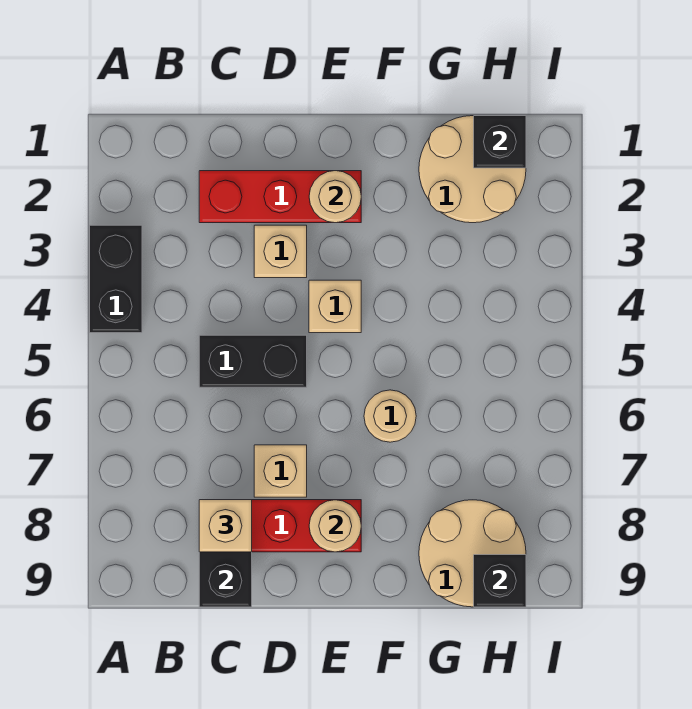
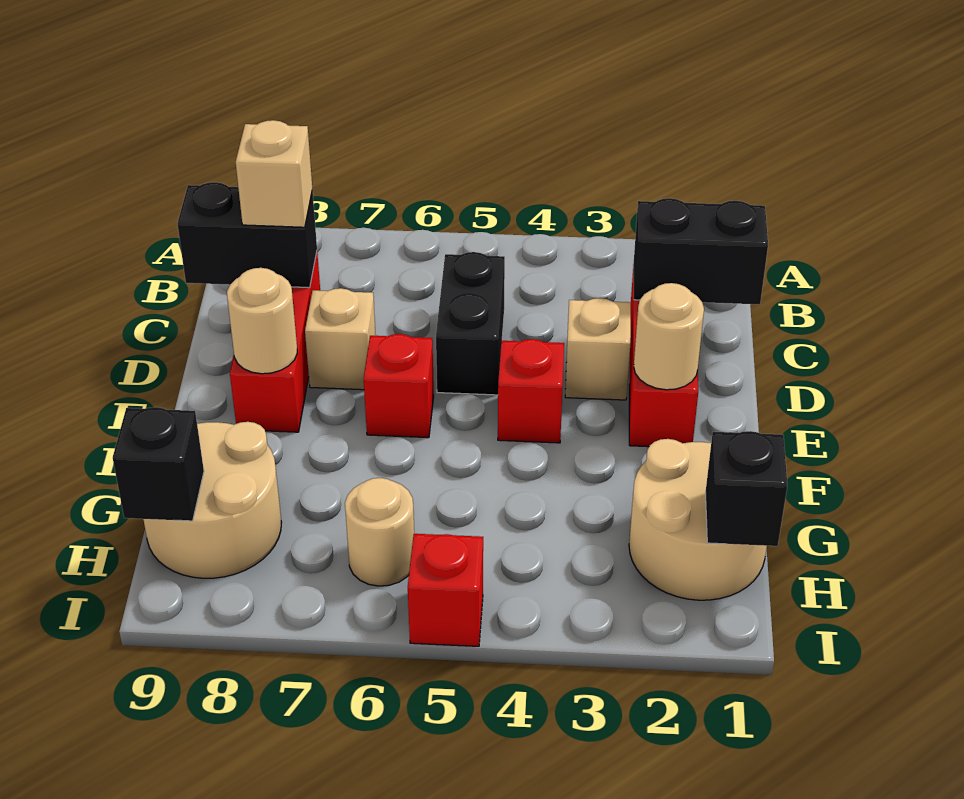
black 1x2 brick [90,225,142,333] -> black 1x2 brick moved to [634,198,768,305]
tan 1x1 brick [309,280,361,333] -> red 1x1 brick [498,339,564,443]
none -> red 1x1 brick [364,334,434,438]
tan 1x1 round brick [364,390,416,442] -> tan 1x1 round brick moved to [345,478,414,586]
none -> red 1x1 brick [408,534,483,646]

